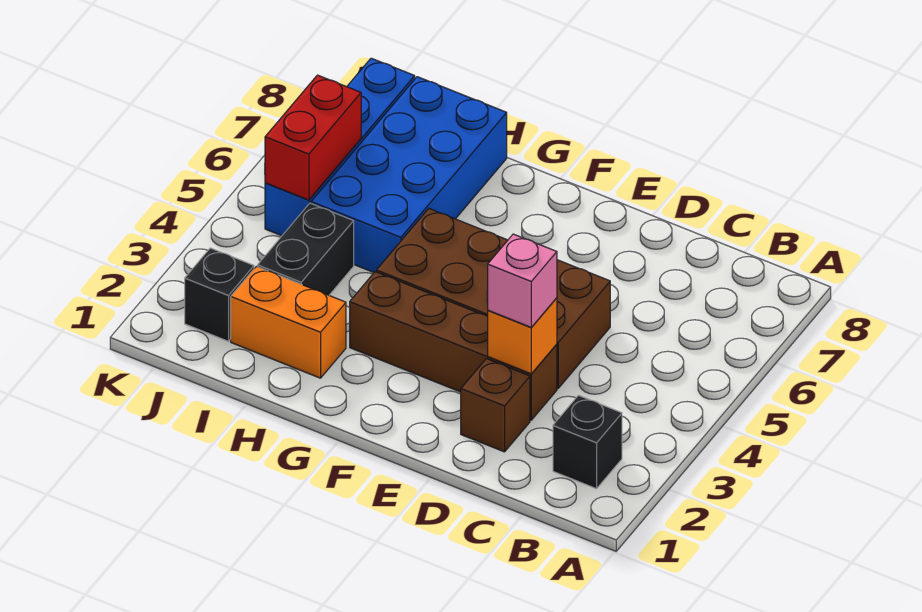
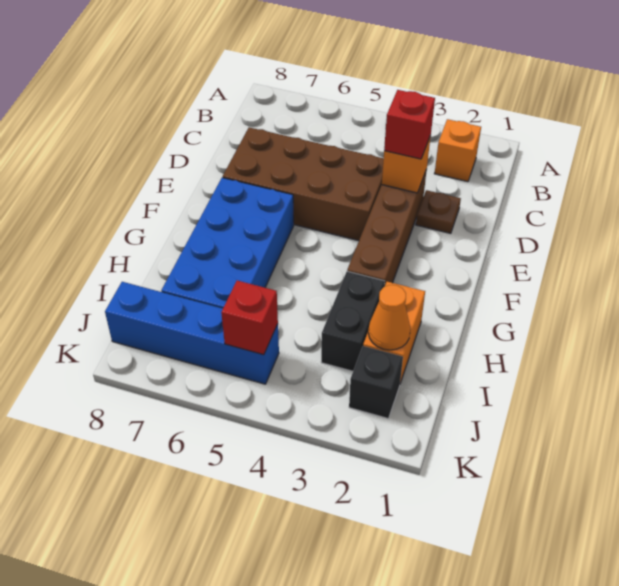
black 1x1 brick [553,395,622,489] -> orange 1x1 brick [434,119,481,182]
brown 1x1 brick [461,359,530,452] -> brown 1x1 plate [416,190,461,233]
pink 1x1 brick [487,234,557,327] -> red 1x1 brick [384,90,435,159]
brown 2x4 brick [376,208,610,388] -> brown 2x4 brick turned to [223,127,384,241]
blue 2x4 brick [311,77,507,272] -> blue 2x4 brick turned to [161,178,294,308]
none -> orange 1x1 cone [368,285,410,350]
black 1x2 brick [258,203,354,295] -> black 1x2 brick turned to [321,271,385,371]
red 1x2 brick [265,75,361,200] -> red 1x1 brick [221,281,278,355]

